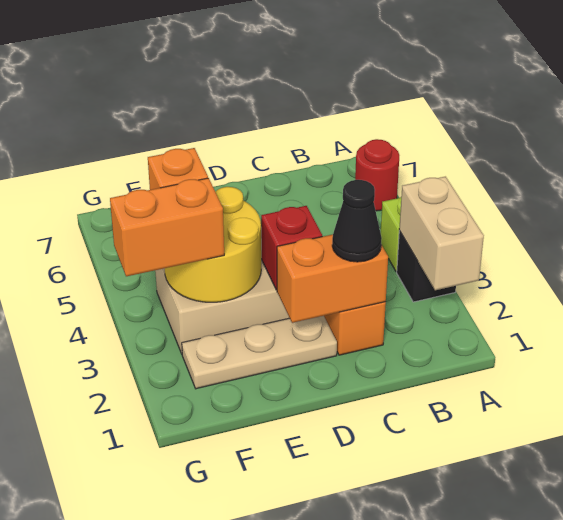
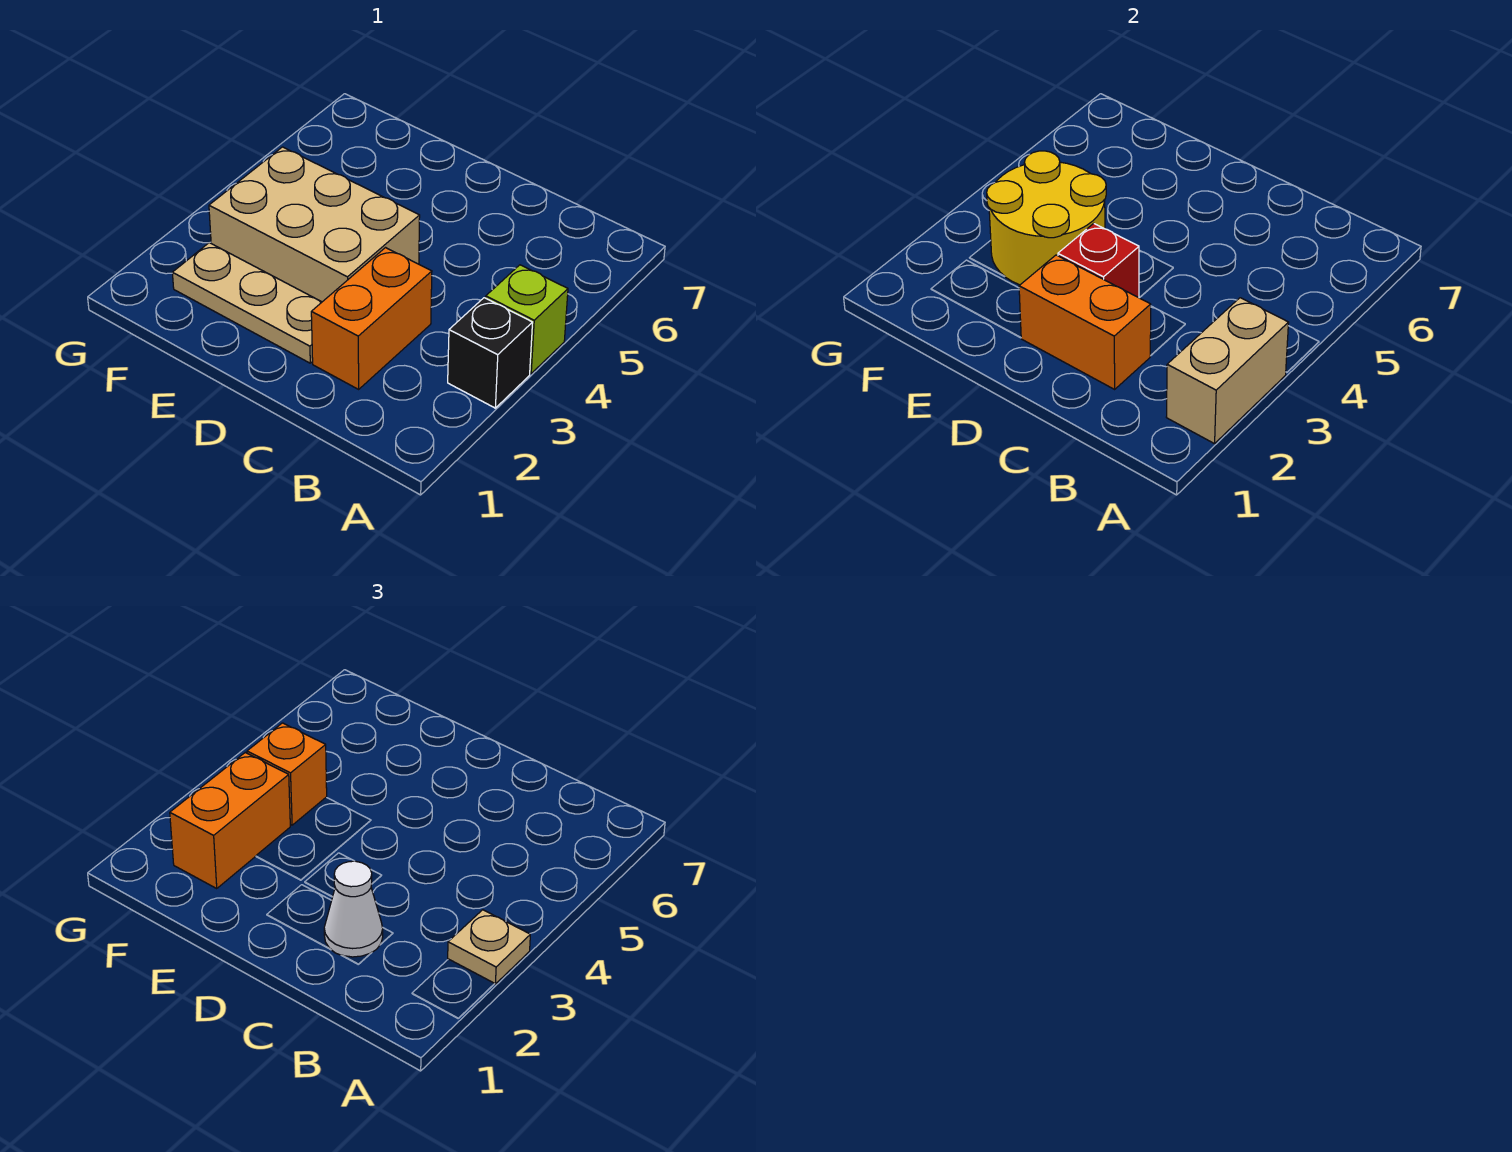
none -> tan 1x1 plate [448,910,530,984]
red 1x1 round brick [355,139,399,211] -> none
black 1x1 cone [332,180,382,262] -> white 1x1 cone [324,861,383,957]
orange 1x2 brick [110,178,224,276] -> orange 1x2 brick turned to [170,753,290,888]

